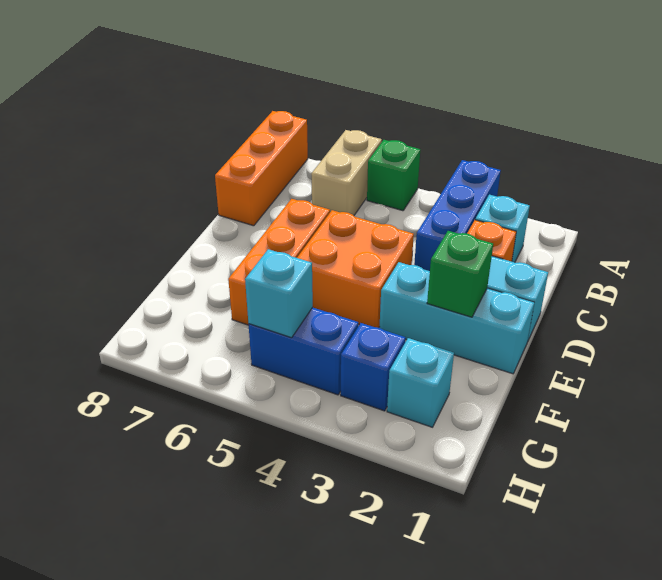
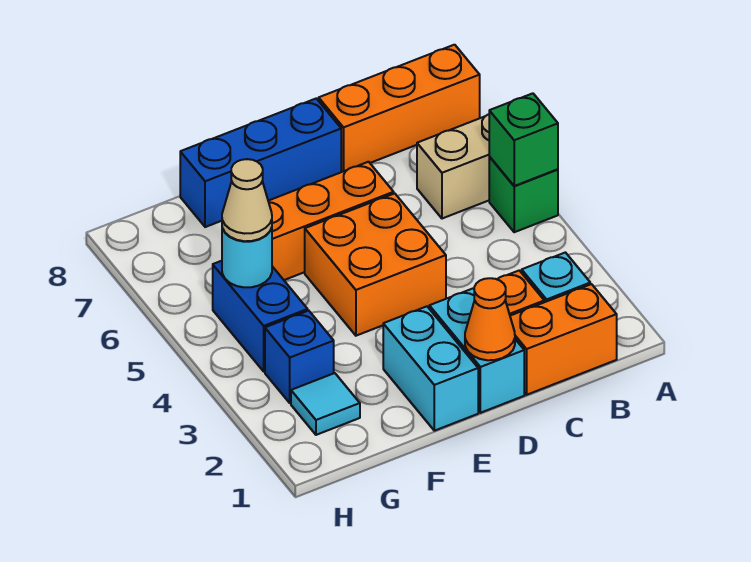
blue 1x3 brick [414,160,501,271] -> blue 1x3 brick moved to [180,99,341,227]
none -> orange 1x2 brick [510,284,617,395]
none -> orange 1x1 cone [465,278,515,360]
cyan 1x3 brick [379,262,534,374] -> cyan 1x2 brick [383,306,478,431]
green 1x1 brick [427,231,493,317] -> green 1x1 brick moved to [489,93,558,186]
cyan 1x1 brick [387,338,454,427] -> cyan 1x1 tile [291,373,360,435]
cyan 1x1 brick [245,249,313,338] -> cyan 1x1 round brick [222,228,272,287]
none -> tan 1x1 cone [222,159,272,241]

